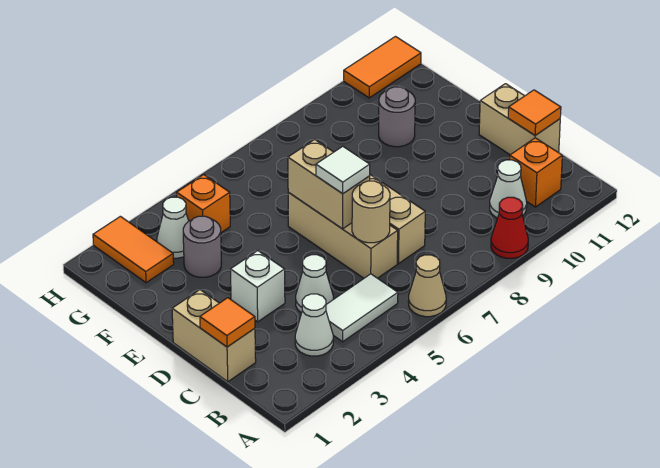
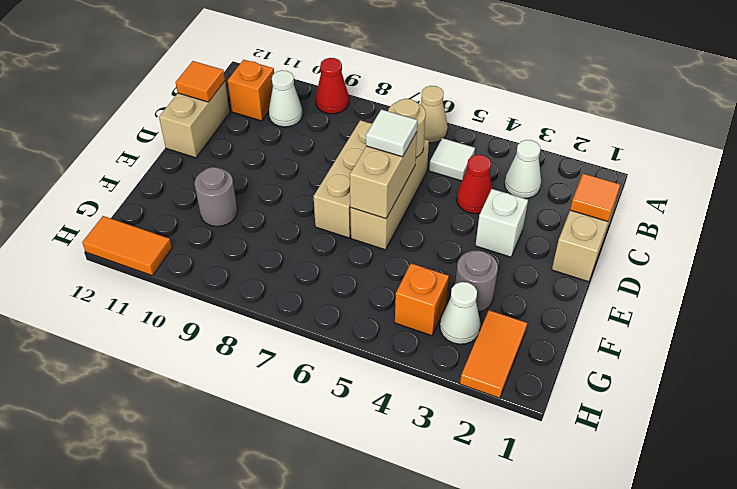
white 1x2 tile [326,274,398,342] -> white 1x1 tile [429,138,475,181]
white 1x1 cone [296,255,333,313] -> red 1x1 cone [457,155,492,214]

